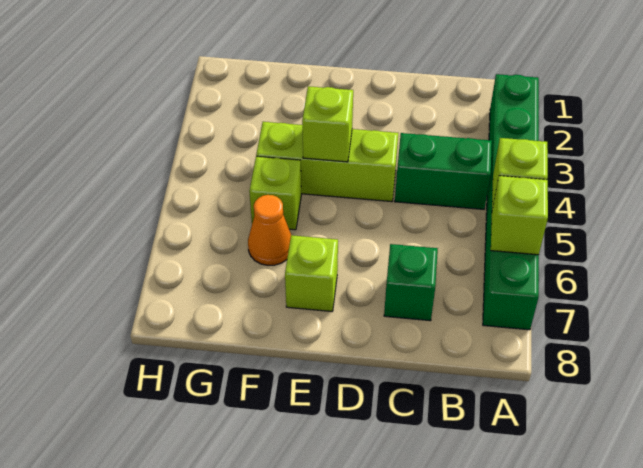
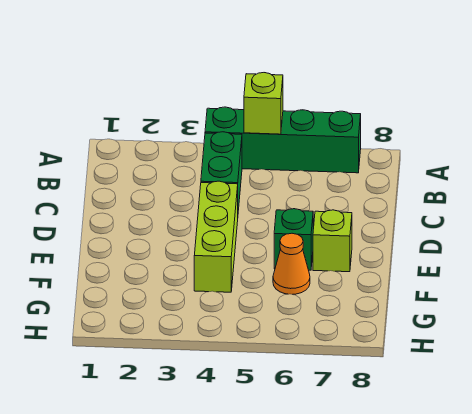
green 1x6 brick [483,74,539,330] -> green 1x4 brick [205,107,361,173]
lime 1x1 brick [491,176,548,255] -> none
green 1x1 brick [384,244,438,321] -> green 1x1 brick moved to [274,209,313,270]
lime 1x1 brick [302,86,353,162] -> none
lime 1x1 brick [249,156,301,230] -> none

